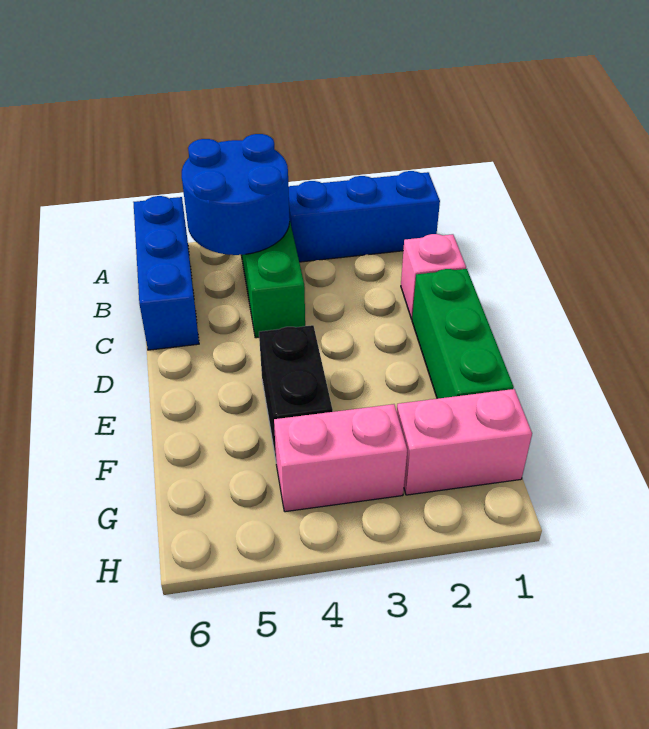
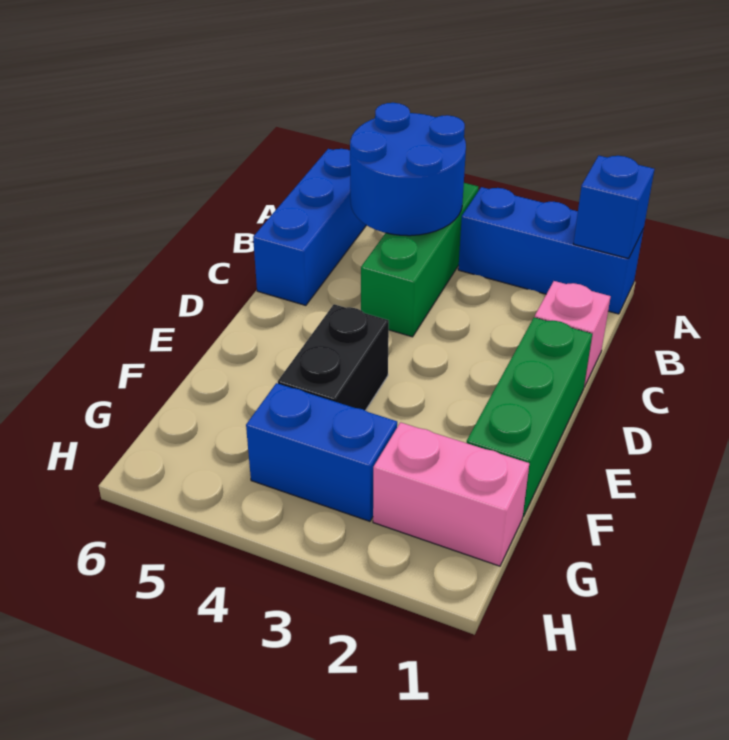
none -> blue 1x1 brick [573,156,654,259]
pink 1x2 brick [274,404,407,512] -> blue 1x2 brick [246,383,397,521]

